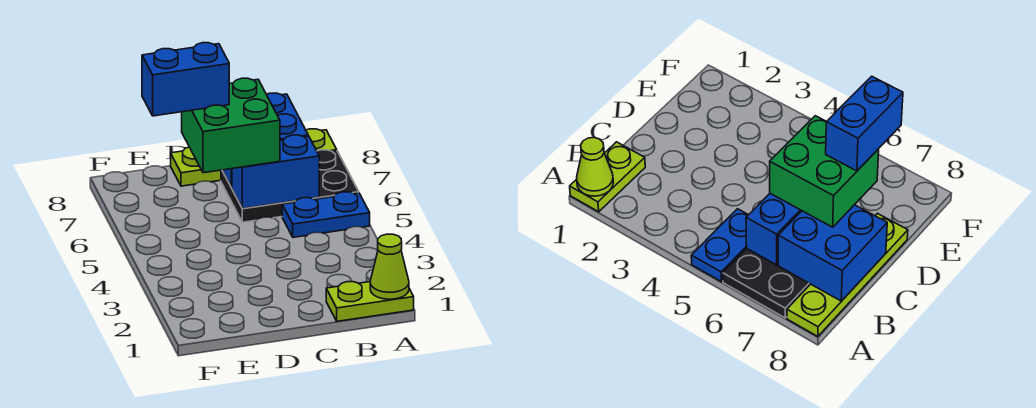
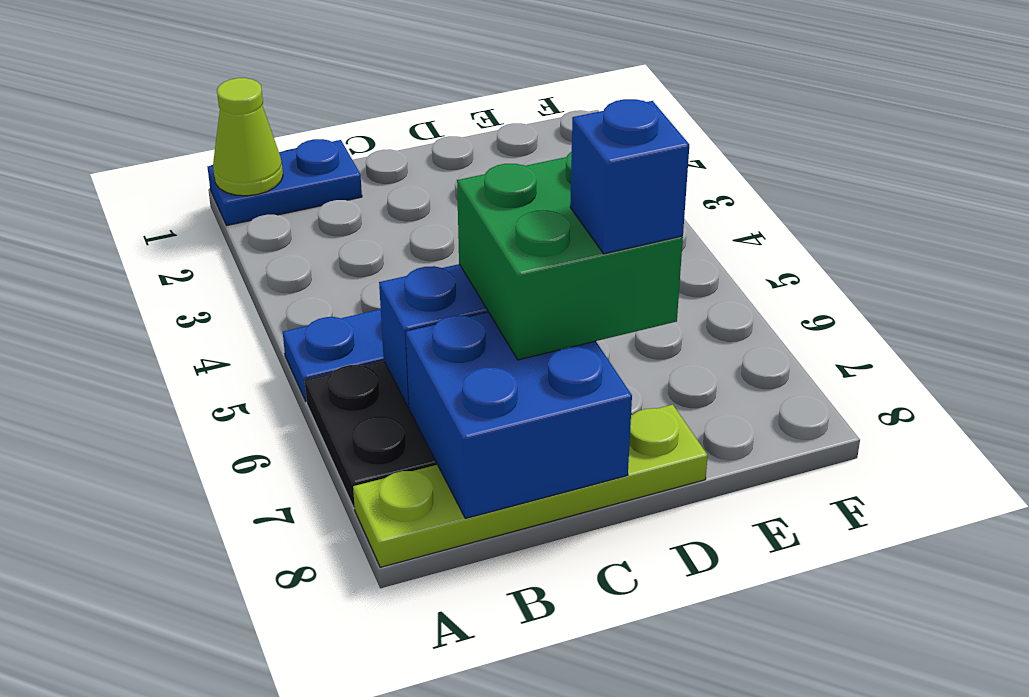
lime 1x2 plate [326,282,414,321] -> blue 1x2 plate [208,139,362,225]
blue 1x2 brick [142,43,229,116] -> blue 1x1 brick [570,99,689,254]

